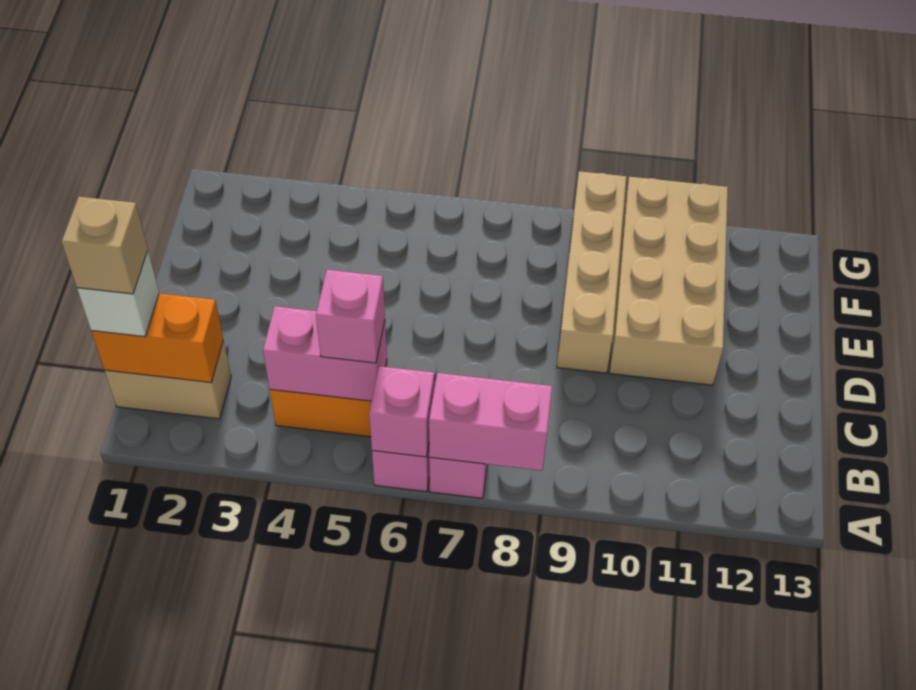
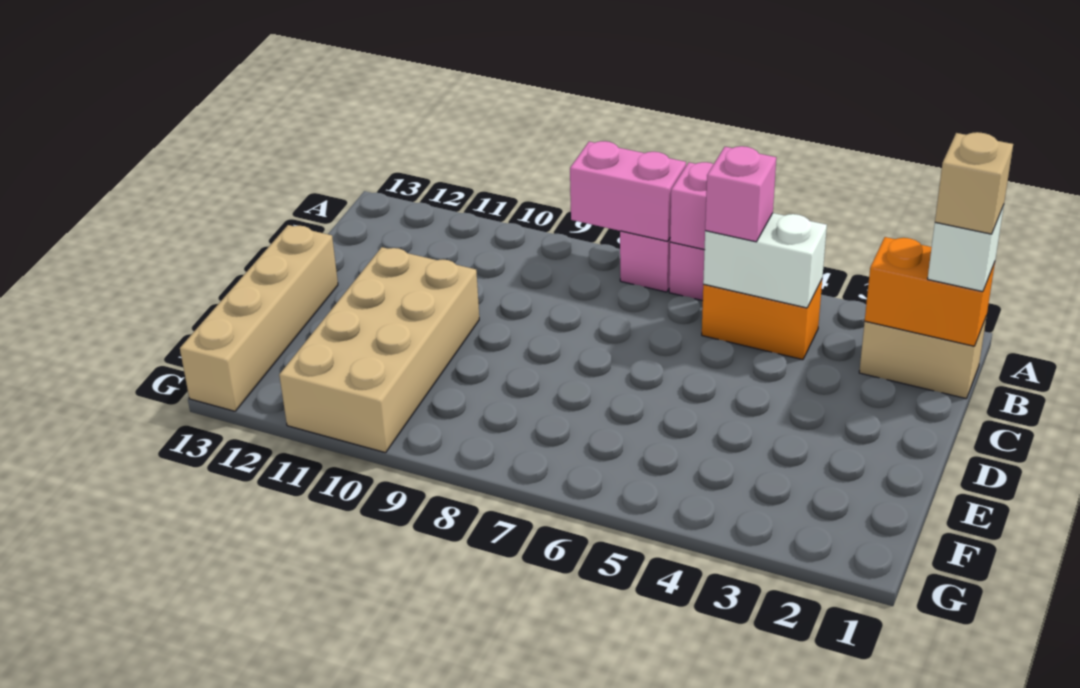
pink 1x2 brick [263,306,387,401] -> white 1x2 brick [703,213,827,308]
tan 1x4 brick [557,171,626,373] -> tan 1x4 brick moved to [180,225,338,411]

